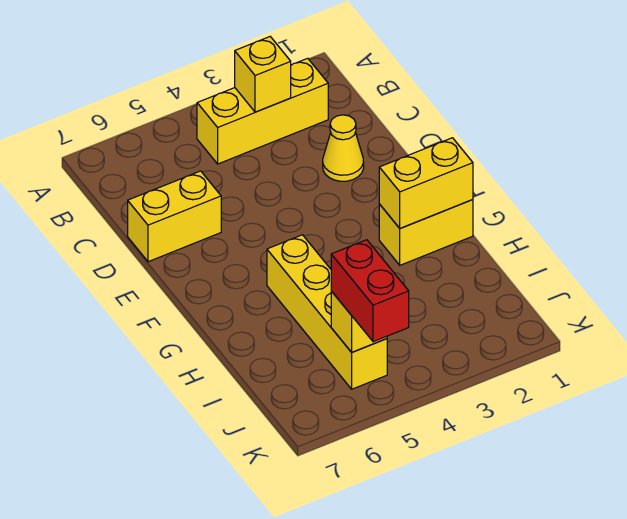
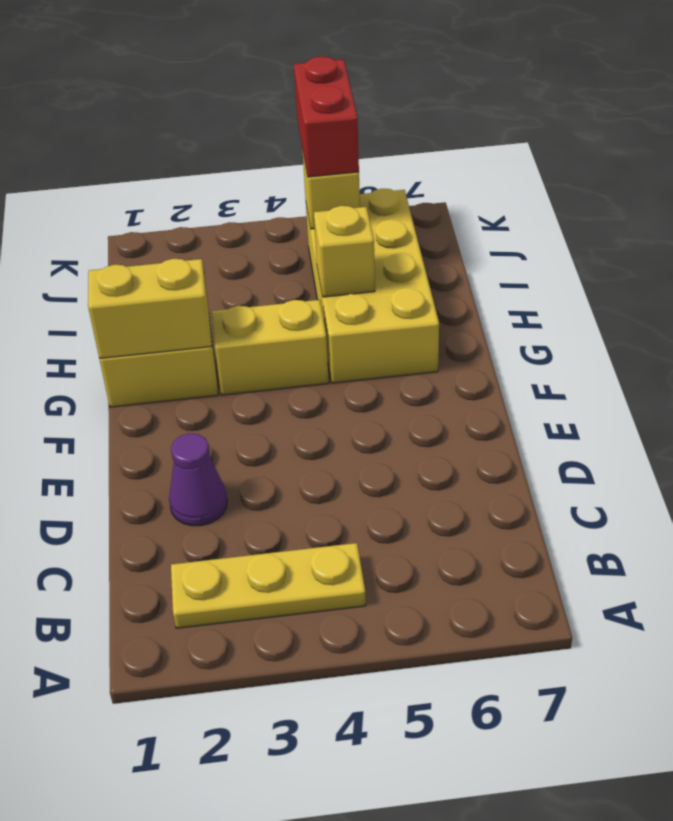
yellow 1x3 brick [197,58,328,164] -> yellow 1x3 plate [171,543,366,628]
yellow 1x1 brick [235,37,291,112] -> yellow 1x1 brick moved to [314,206,375,297]
yellow 1x1 cone [323,115,364,181] -> purple 1x1 cone [169,433,227,526]
yellow 1x2 brick [128,171,221,262] -> yellow 1x2 brick moved to [212,300,329,395]
yellow 1x4 brick [267,235,387,389] -> yellow 2x4 brick [306,189,439,383]

